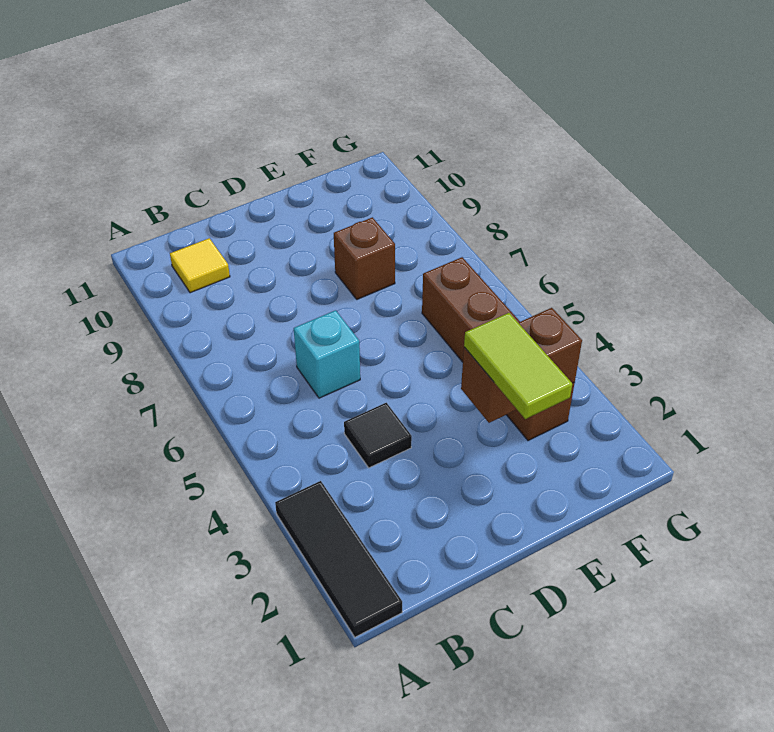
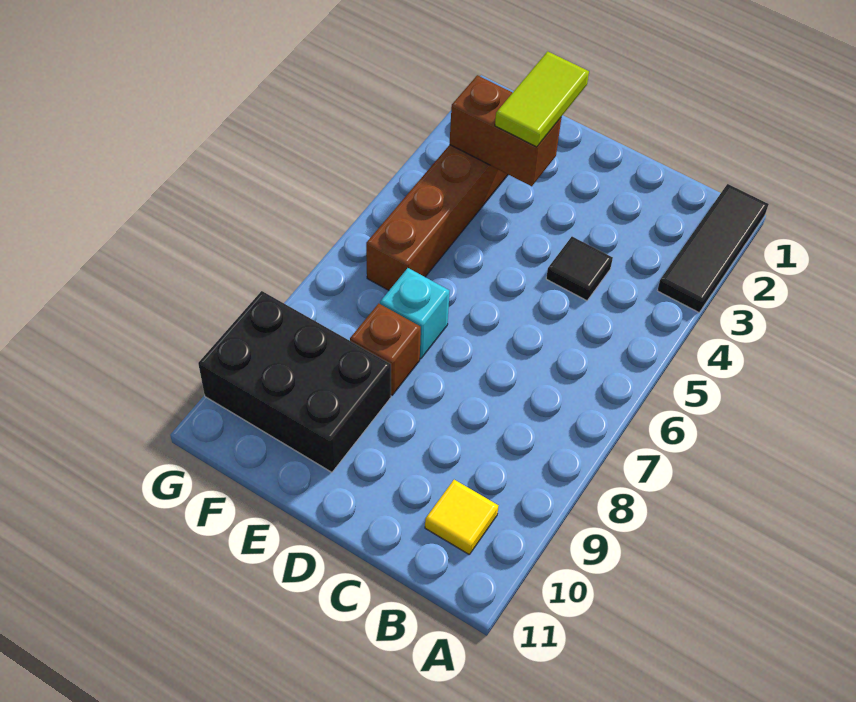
cyan 1x1 brick [294,310,360,398] -> cyan 1x1 brick moved to [380,268,449,359]
none -> black 2x3 brick [198,291,391,472]

